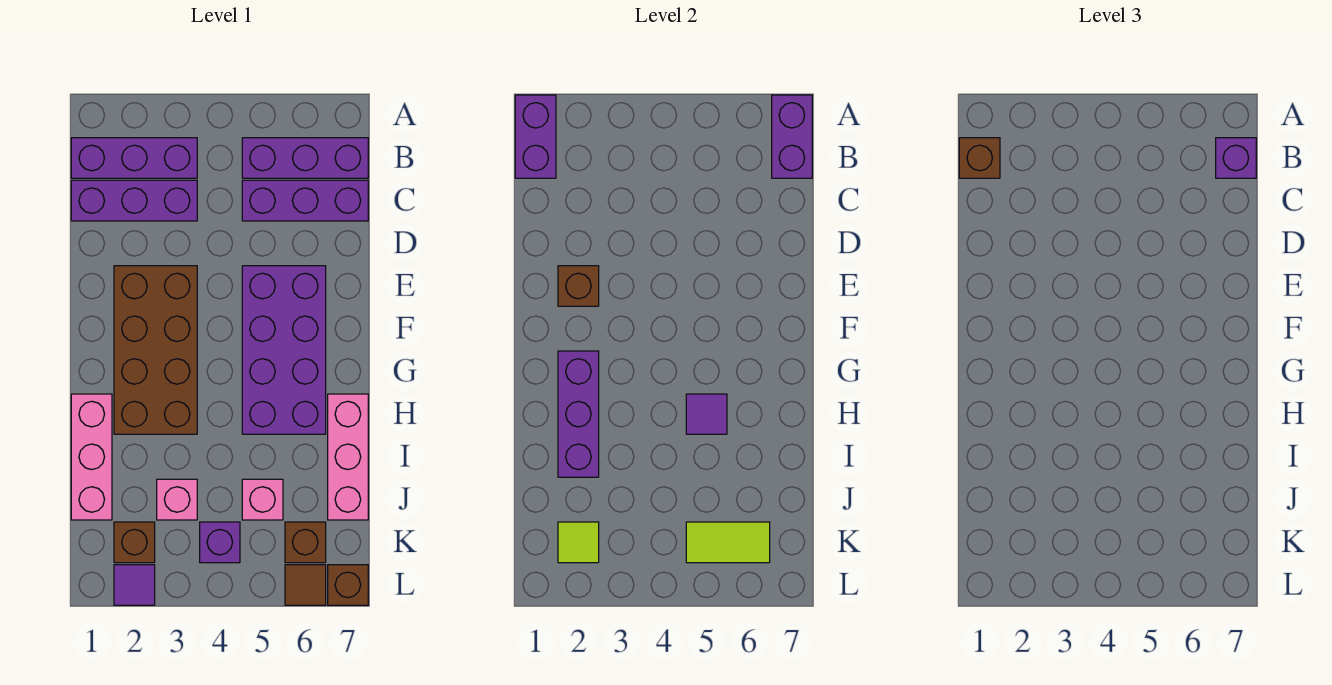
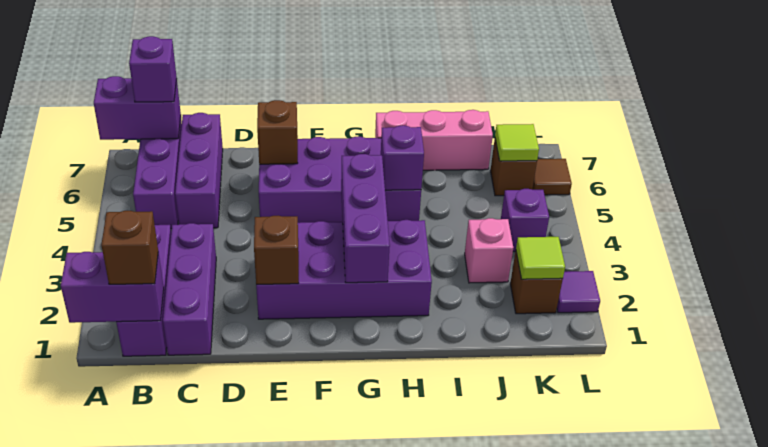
brown 2x4 brick [114,266,197,434] -> purple 2x4 brick [256,220,432,319]
purple 1x3 brick [558,351,599,477] -> purple 1x3 brick turned to [341,154,390,283]
pink 1x3 brick [71,394,112,520] -> none
purple 1x1 tile [686,394,727,434] -> purple 1x1 brick [381,125,424,190]
pink 1x1 brick [242,479,283,520] -> none
lime 1x2 tile [686,522,770,563] -> lime 1x1 tile [495,124,539,161]
brown 1x1 brick [328,565,368,605] -> brown 1x1 brick moved to [257,100,298,164]

